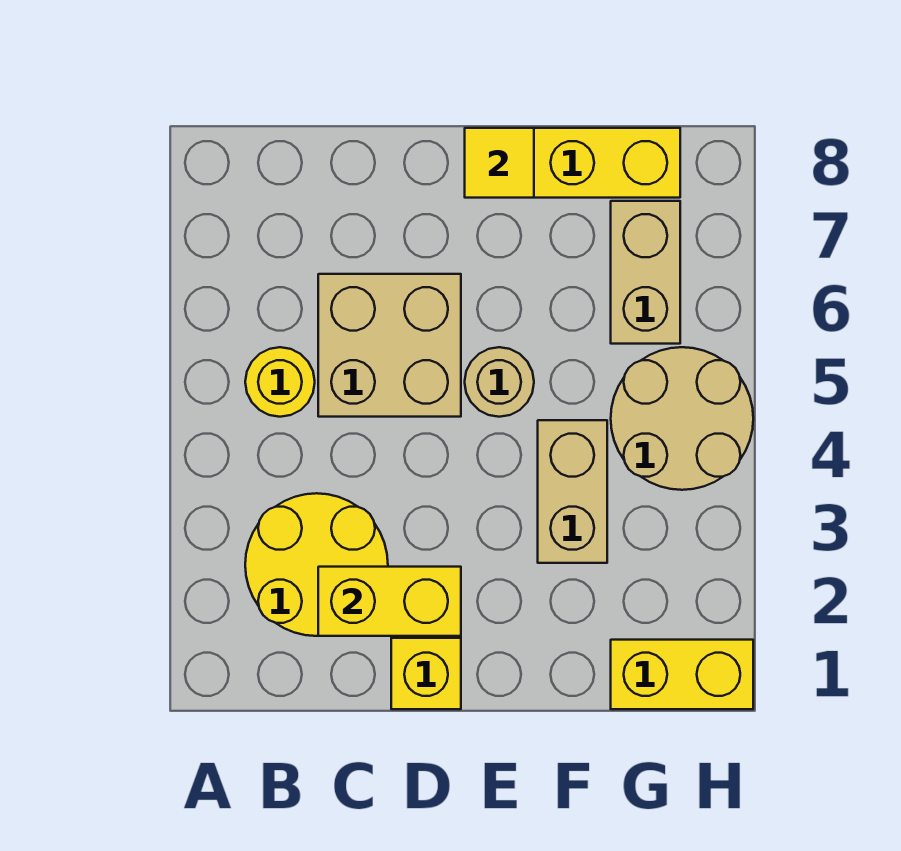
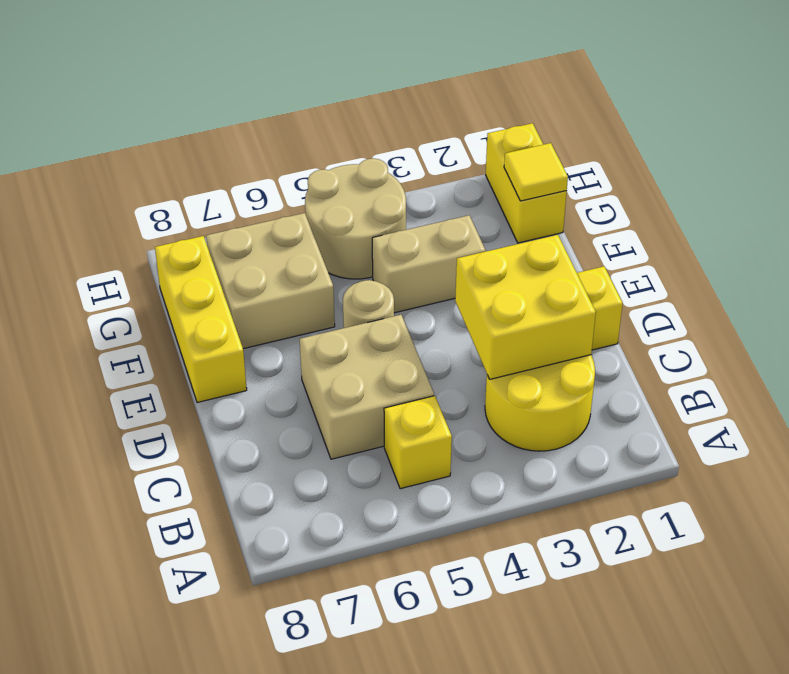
yellow 1x1 round brick [245,347,315,417] -> yellow 1x1 brick [384,396,452,489]
yellow 1x2 brick [318,567,461,636] -> yellow 2x2 brick [455,235,596,379]
yellow 1x1 tile [465,128,534,198] -> yellow 1x1 tile moved to [504,143,568,201]
tan 1x2 brick [611,201,680,344] -> tan 2x2 brick [206,213,335,349]

